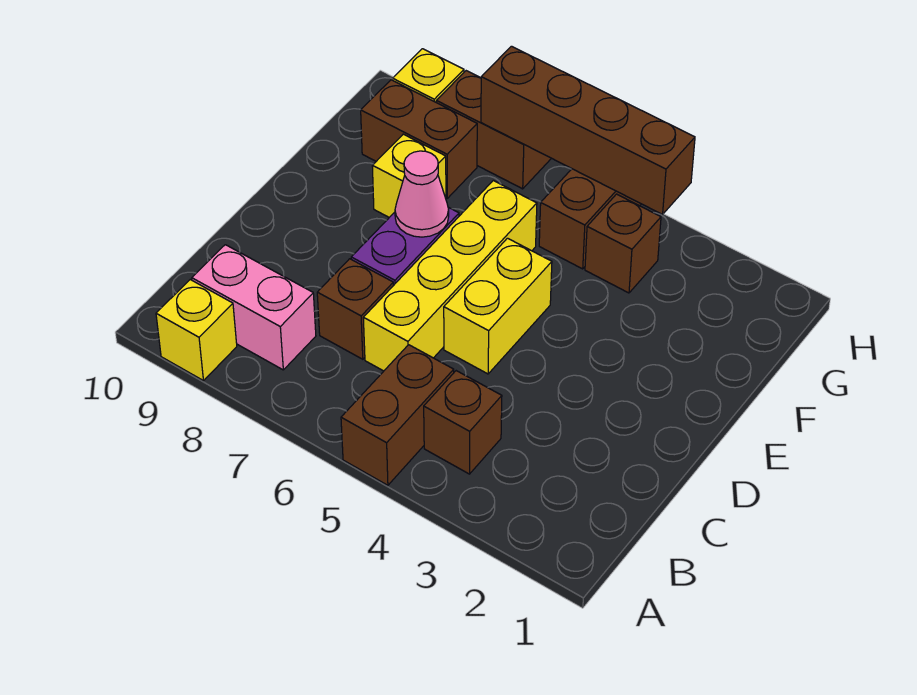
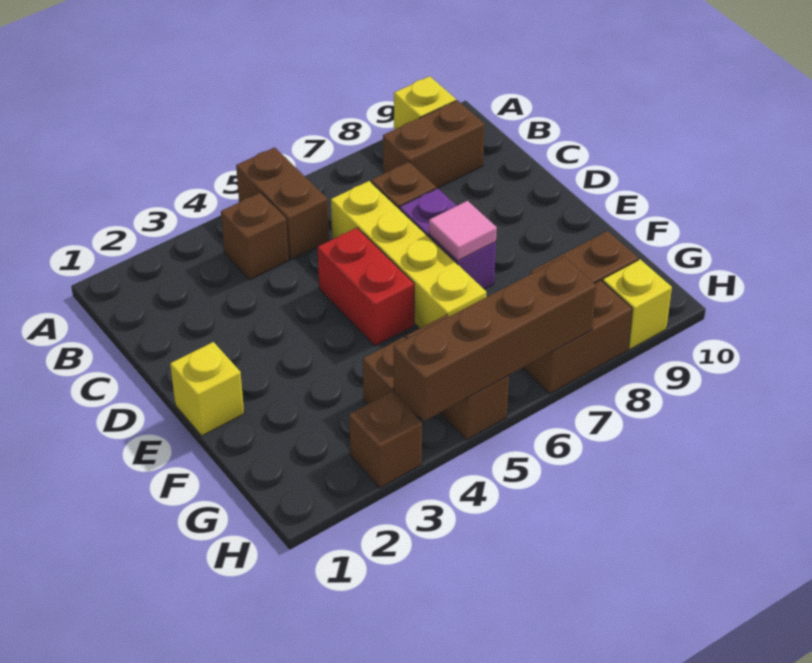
pink 1x2 brick [192,245,316,370] -> brown 1x2 brick [383,100,485,189]
yellow 1x2 brick [444,238,552,374] -> red 1x2 brick [318,228,414,346]
pink 1x1 cone [395,151,449,237] -> pink 1x1 tile [429,201,497,261]
yellow 1x1 brick [372,134,446,217] -> yellow 1x1 brick moved to [170,342,244,436]
none -> brown 1x1 brick [349,392,422,488]

